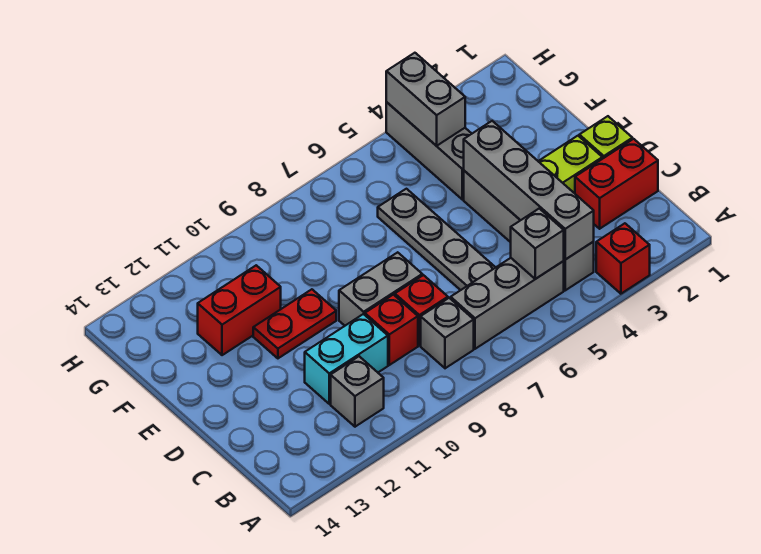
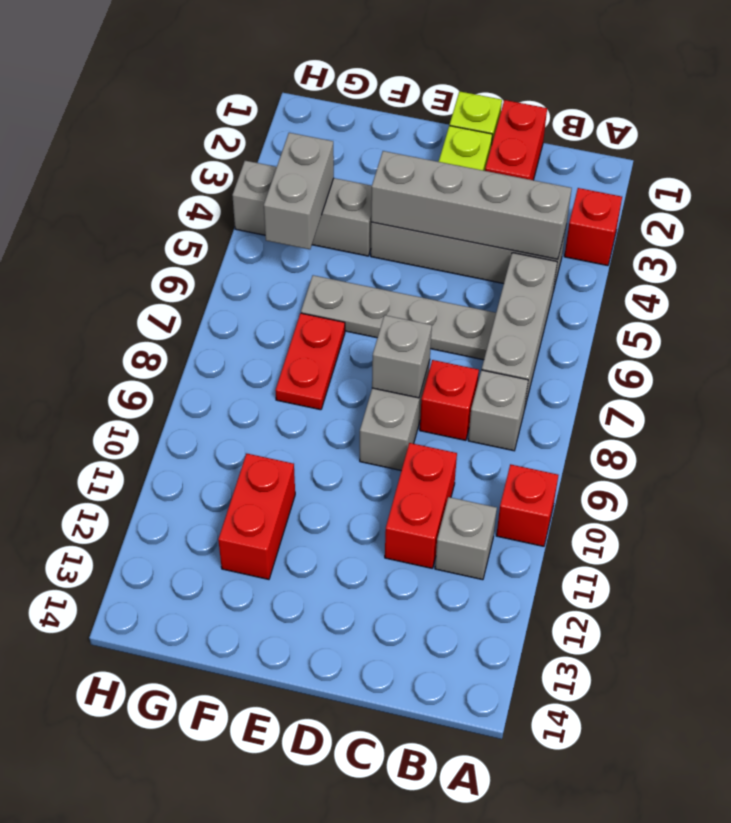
grey 1x1 brick [511,209,564,279] -> grey 1x1 brick moved to [372,315,432,398]
red 1x1 brick [365,295,418,365] -> red 1x1 brick moved to [496,464,558,546]
cyan 1x2 brick [305,314,388,404] -> red 1x2 brick [385,443,457,568]
red 1x2 plate [253,289,336,358] -> red 1x2 plate moved to [275,313,345,410]
grey 1x2 brick [386,53,465,146] -> grey 1x2 brick turned to [264,133,334,249]

